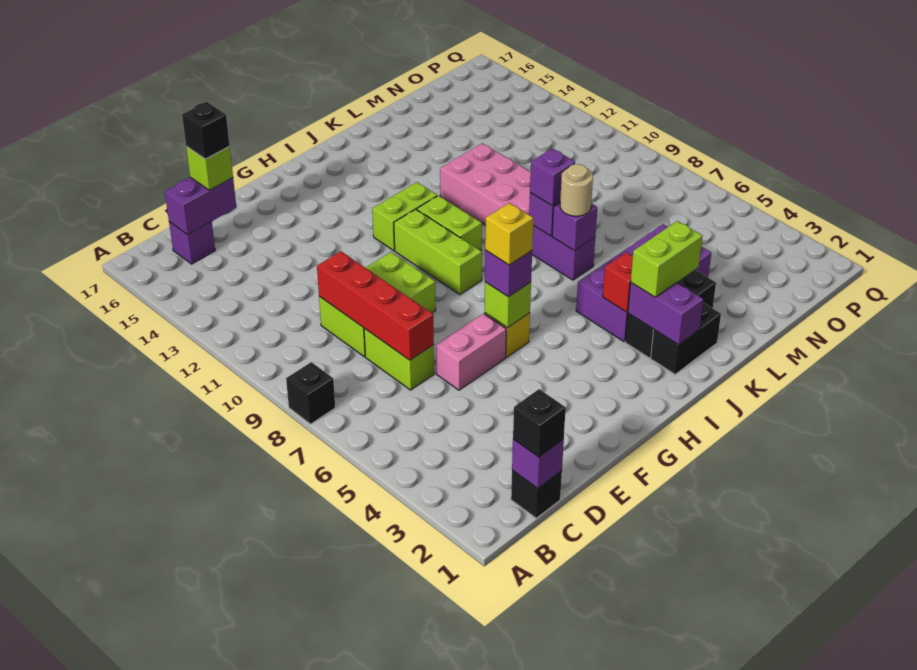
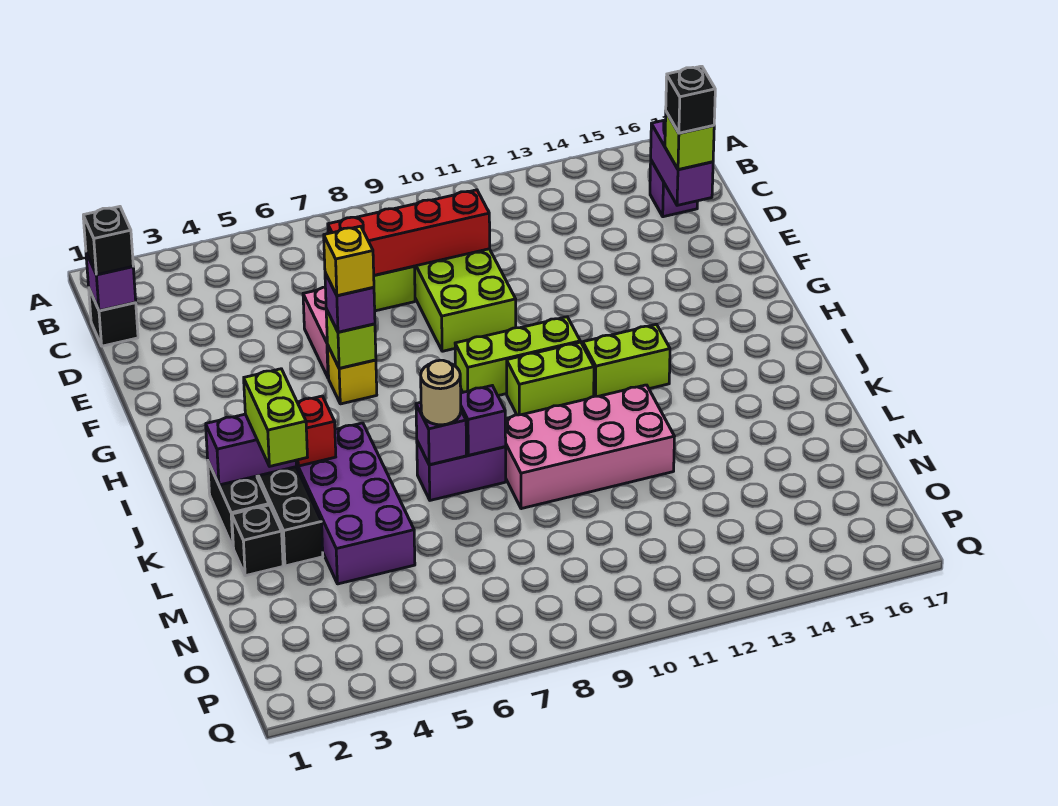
black 1x1 brick [286,362,335,424] -> black 1x1 brick moved to [232,505,283,576]
lime 1x2 brick [372,182,437,250] -> lime 1x2 brick turned to [583,324,670,396]
purple 1x1 brick [530,148,575,206] -> none

